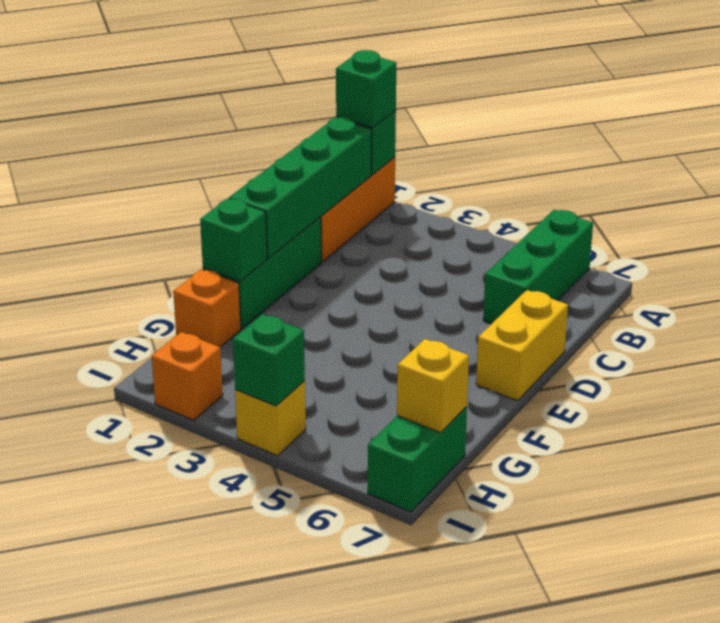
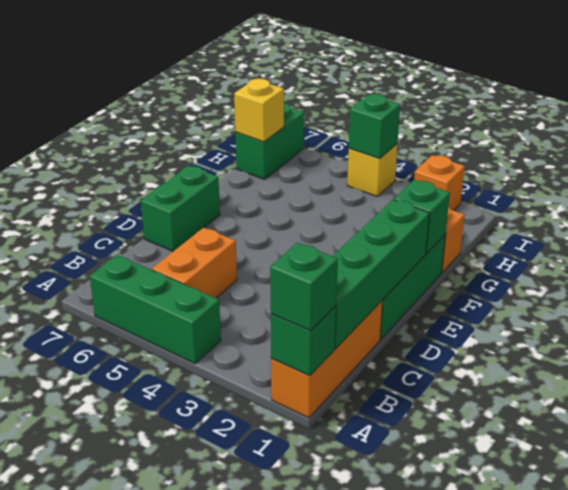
green 1x3 brick [483,210,593,324] -> green 1x3 brick turned to [90,255,221,363]
none -> orange 1x2 brick [152,228,237,298]
yellow 1x2 brick [476,290,568,401] -> green 1x2 brick [141,166,220,251]

